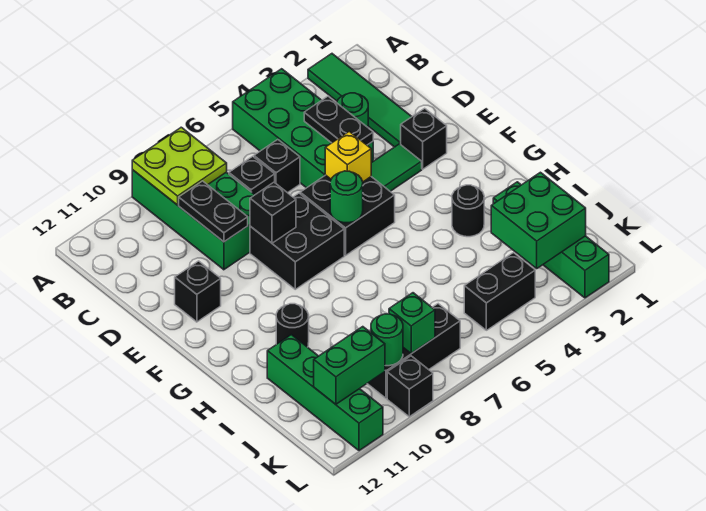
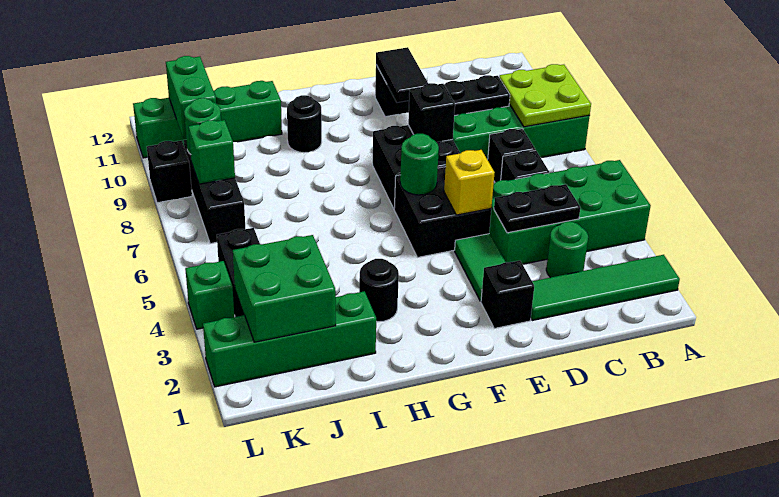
none -> black 1x2 tile [376,47,428,103]
none -> green 1x1 brick [185,261,234,329]

